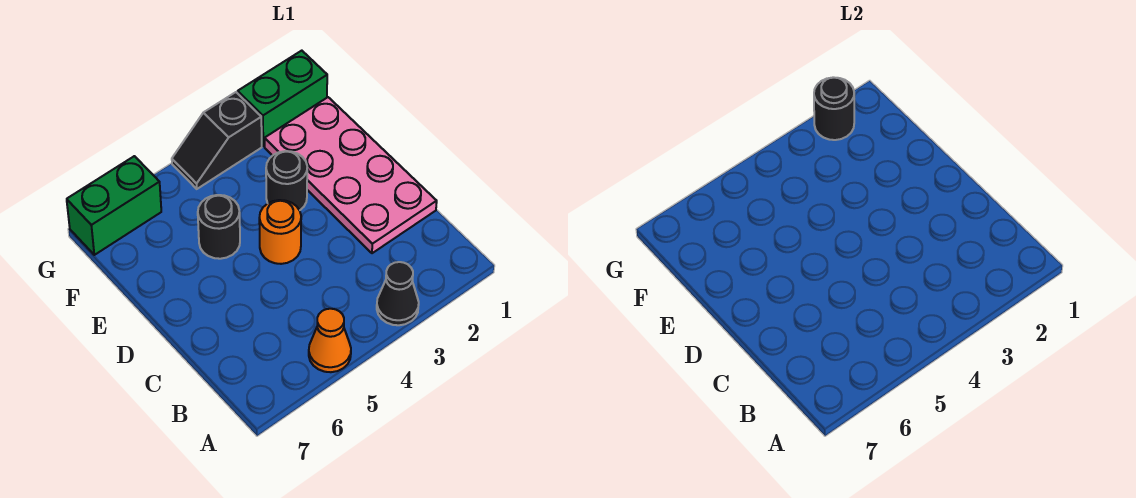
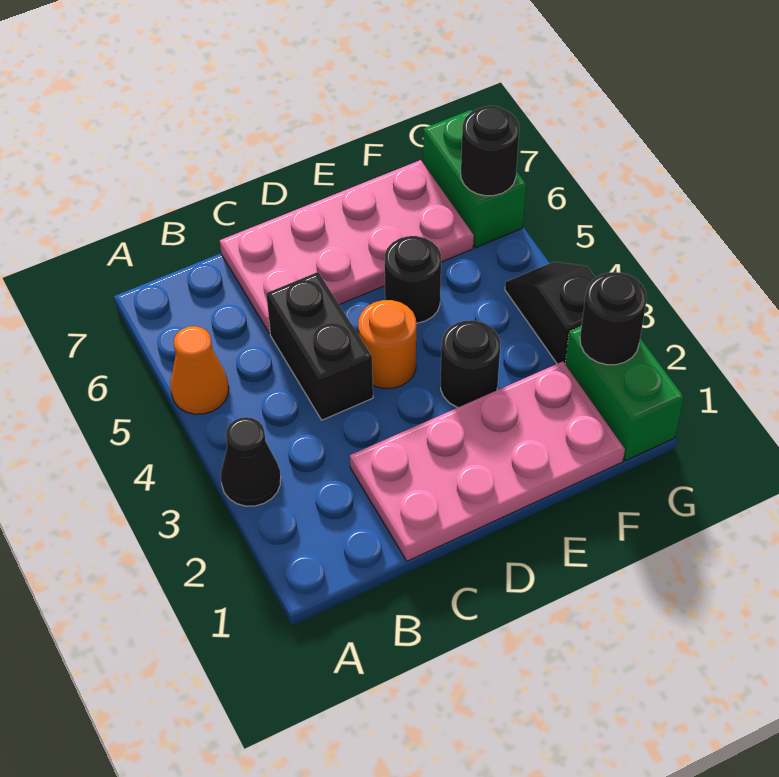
none -> black 1x2 brick [266,272,373,420]
none -> pink 2x4 plate [220,160,474,334]
none -> black 1x1 round brick [461,106,519,196]

